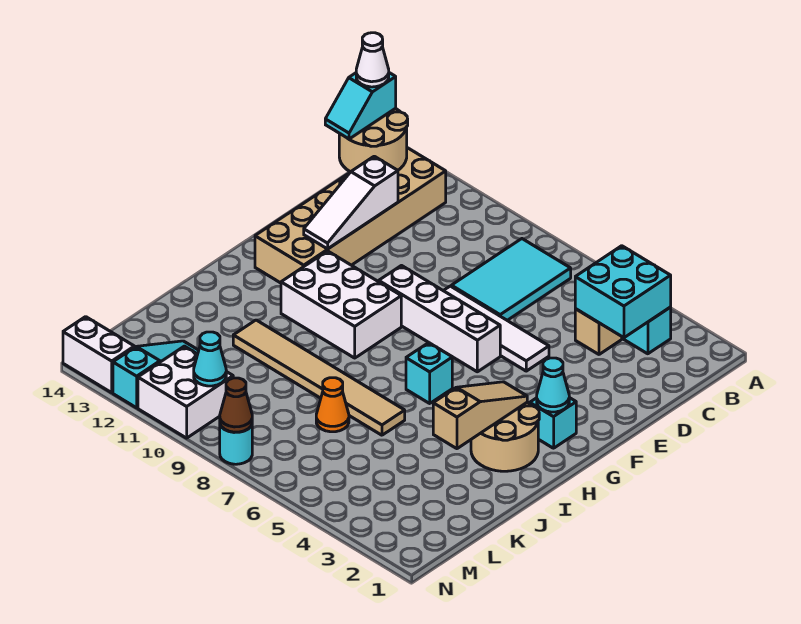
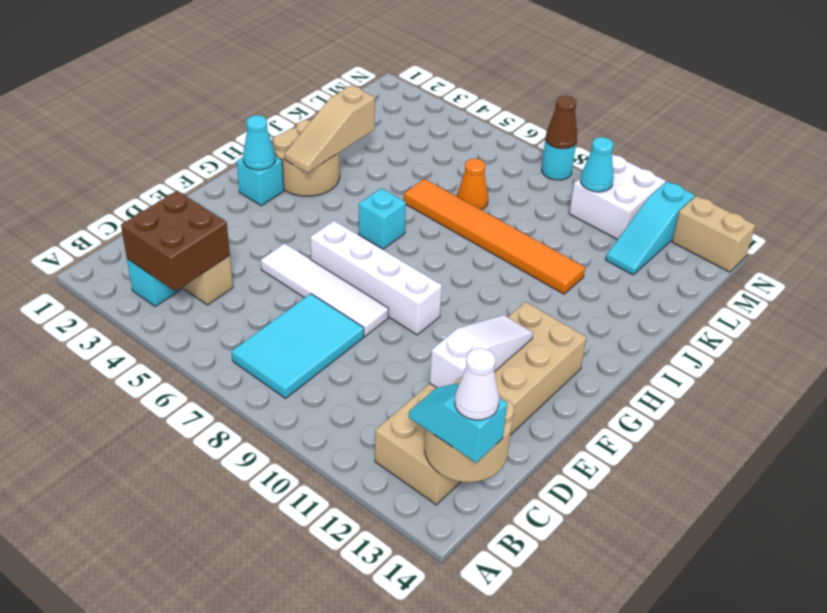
cyan 2x2 brick [575,246,671,338] -> brown 2x2 brick [121,191,230,291]
cyan 1x2 slope [325,73,396,139] -> cyan 1x2 slope turned to [409,383,507,463]
white 2x3 brick [281,251,401,358] -> none
tan 1x6 tile [233,320,405,435] -> orange 1x6 tile [404,179,585,294]
white 1x2 brick [63,317,134,393] -> tan 1x2 brick [672,196,755,272]

